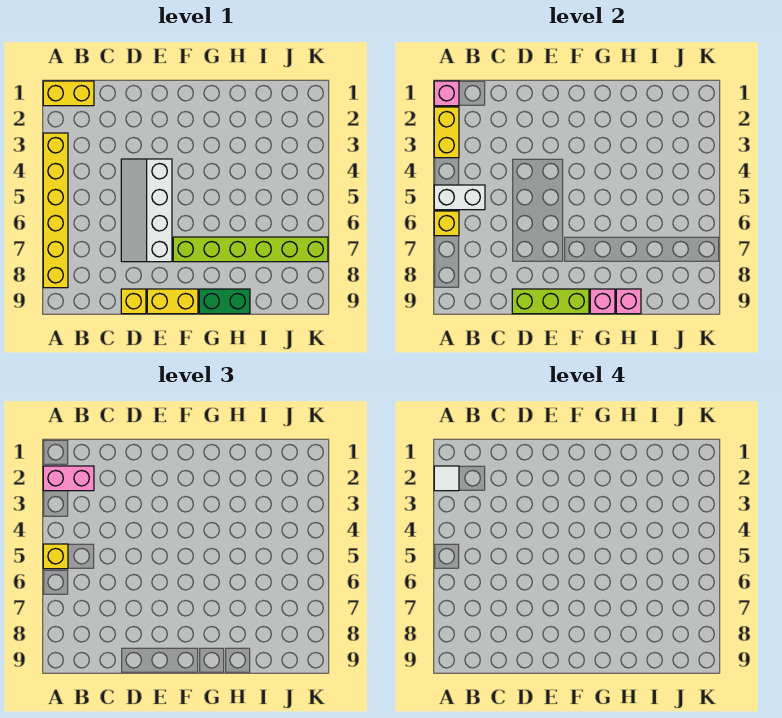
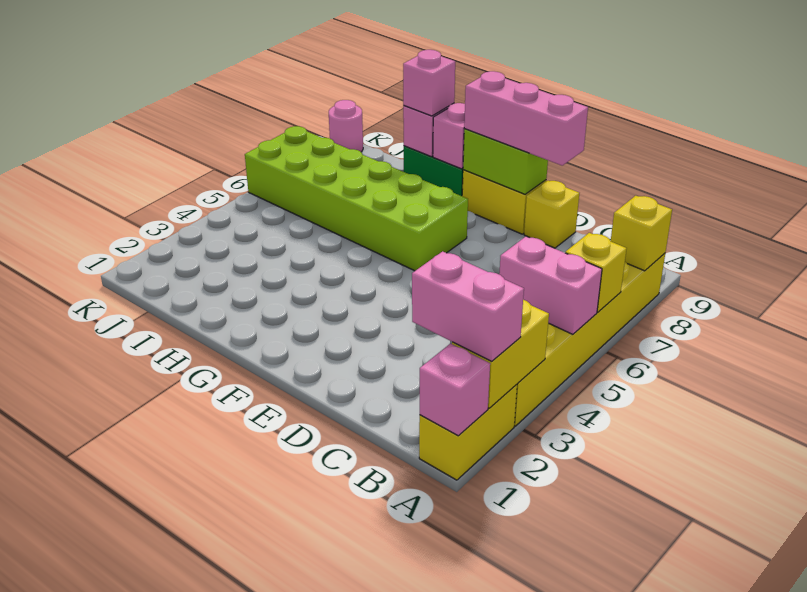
yellow 1x2 brick [43,81,94,106] -> yellow 1x2 brick turned to [419,384,517,480]
white 1x1 tile [434,466,459,491] -> none
white 1x2 brick [434,185,485,210] -> pink 1x2 brick [499,237,602,334]
yellow 1x1 brick [43,544,68,569] -> yellow 1x1 brick moved to [611,196,672,271]
white 2x4 slope [121,159,172,262] -> none
lime 1x3 brick [512,289,589,314] -> lime 1x2 brick [463,129,548,194]
none -> pink 1x3 brick [464,71,588,165]
lime 1x6 brick [173,237,328,262] -> lime 2x6 brick [245,126,468,271]
none -> pink 1x1 brick [403,50,455,116]
none -> pink 1x1 round brick [329,100,363,152]

